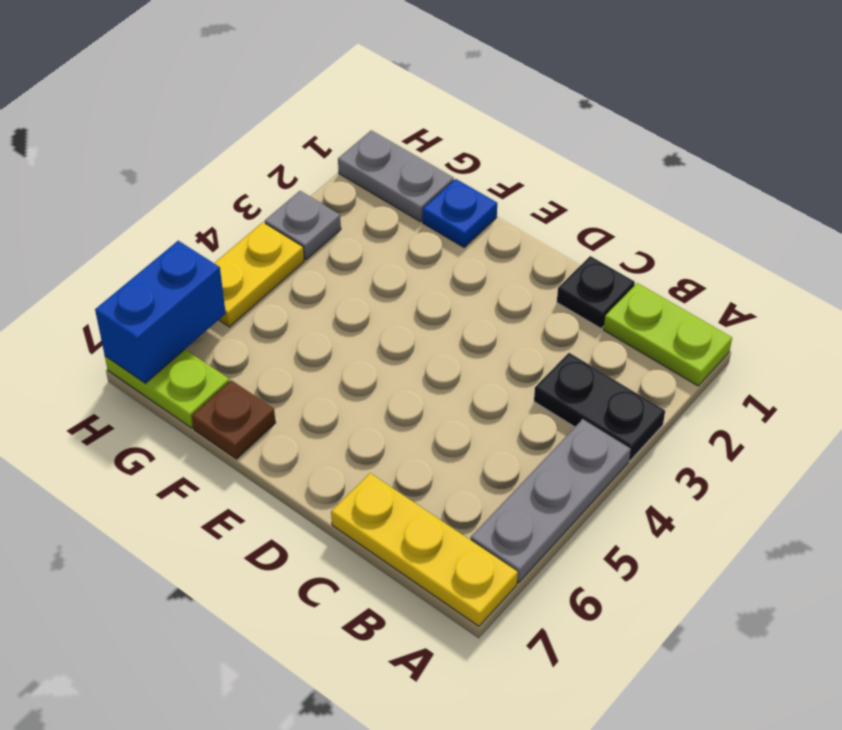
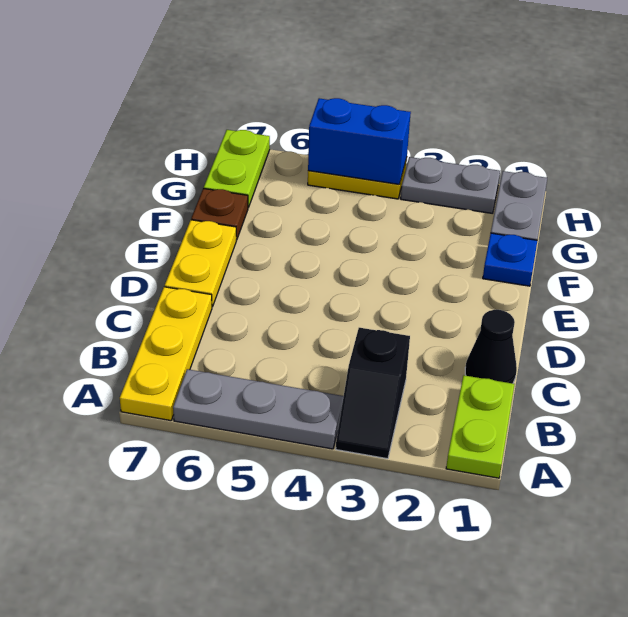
black 1x2 plate [534,353,665,461] -> black 1x2 slope [336,328,410,459]
black 1x1 plate [557,256,635,328] -> black 1x1 cone [465,310,517,383]
none -> yellow 1x2 plate [165,220,236,307]
grey 1x1 plate [265,191,341,260] -> grey 1x2 plate [401,157,500,213]
blue 1x2 brick [95,241,226,383] -> blue 1x2 brick moved to [308,98,411,185]

